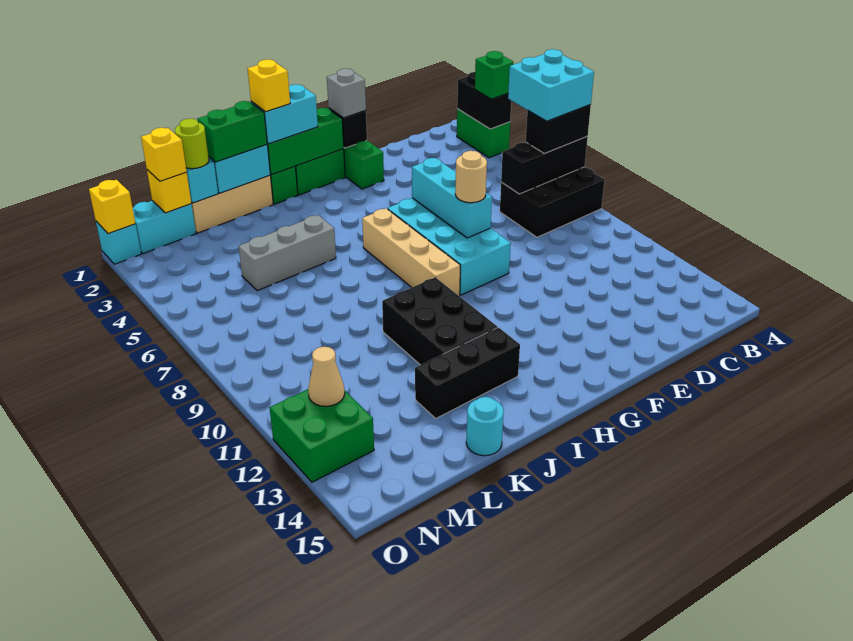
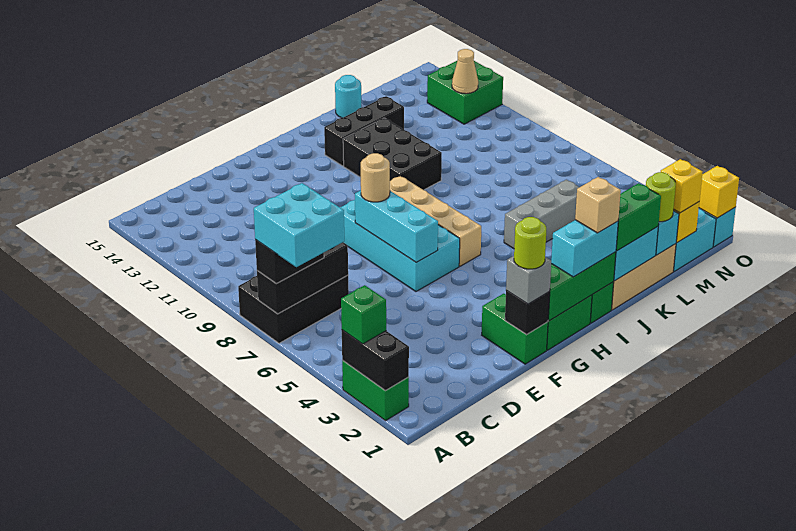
none -> lime 1x1 round brick [514,217,546,269]
yellow 1x1 brick [248,59,290,112] -> tan 1x1 brick [575,177,621,233]

